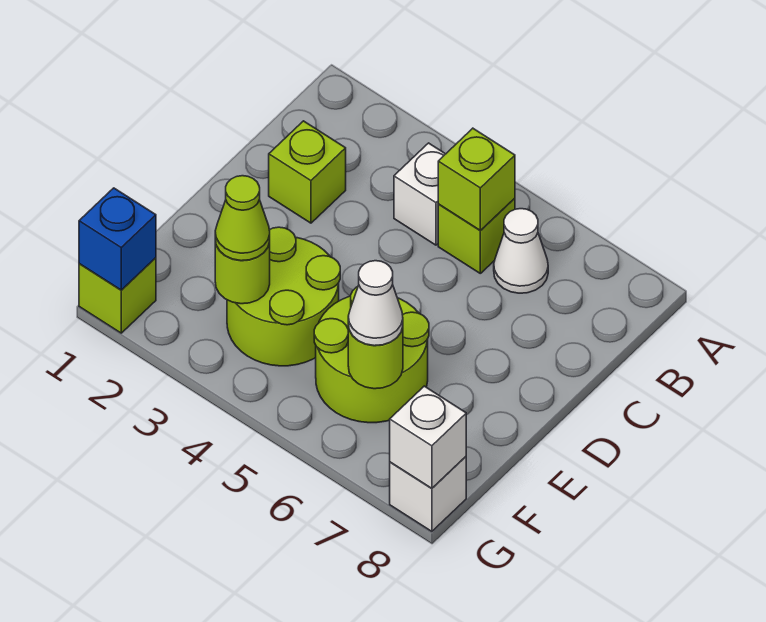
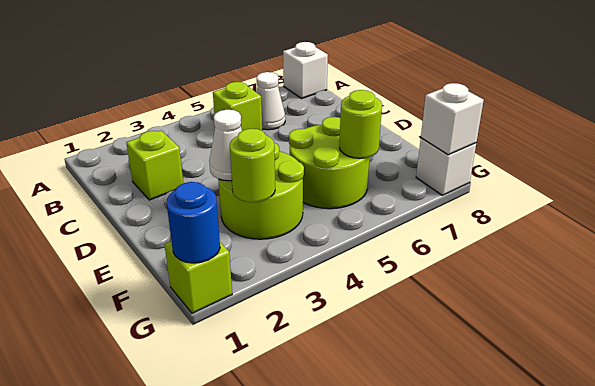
white 1x1 brick [394,143,445,245] -> white 1x1 brick moved to [283,42,328,99]
lime 1x1 brick [438,128,515,231] -> none
lime 1x1 cone [215,176,270,261] -> none
white 1x1 cone [348,261,403,346] -> white 1x1 cone moved to [209,110,242,181]
blue 1x1 brick [79,188,156,290] -> blue 1x1 round brick [167,182,220,263]

